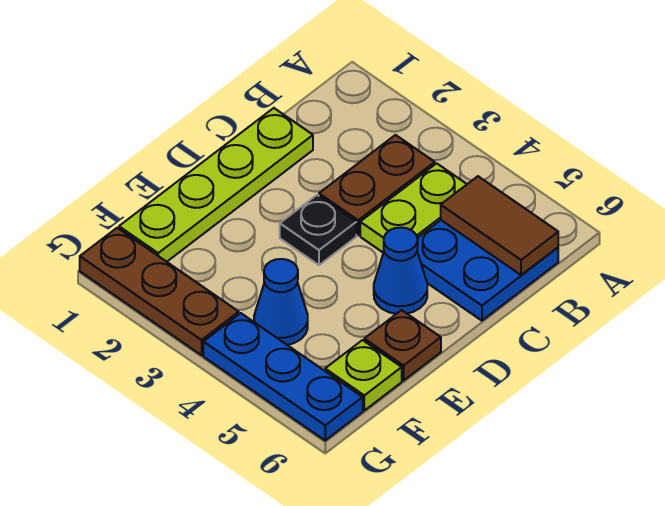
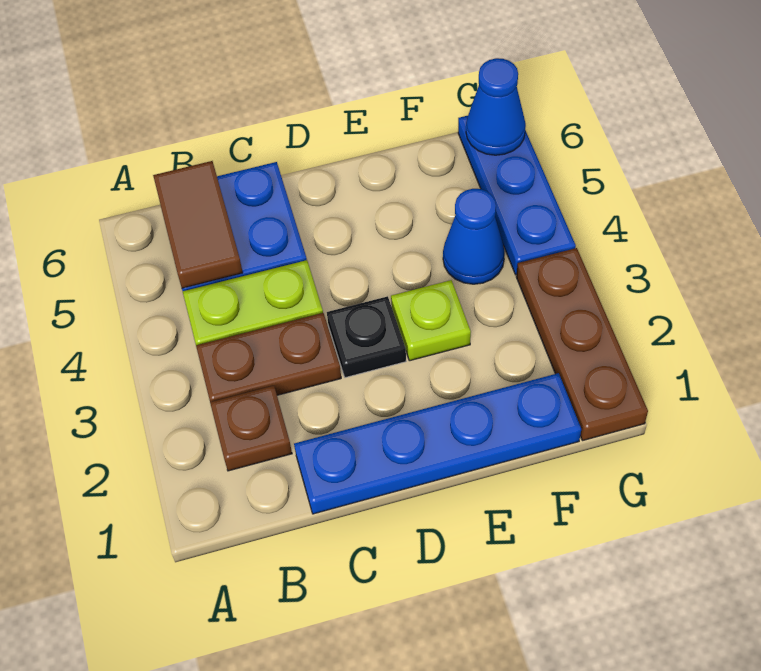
lime 1x4 plate [119,108,313,262] -> blue 1x4 plate [294,373,581,514]
blue 1x1 cone [374,228,427,314] -> blue 1x1 cone moved to [466,58,526,155]
brown 1x1 plate [364,310,441,381] -> brown 1x1 plate moved to [210,386,292,471]
lime 1x1 plate [325,340,402,410] -> lime 1x1 plate moved to [391,280,471,361]

